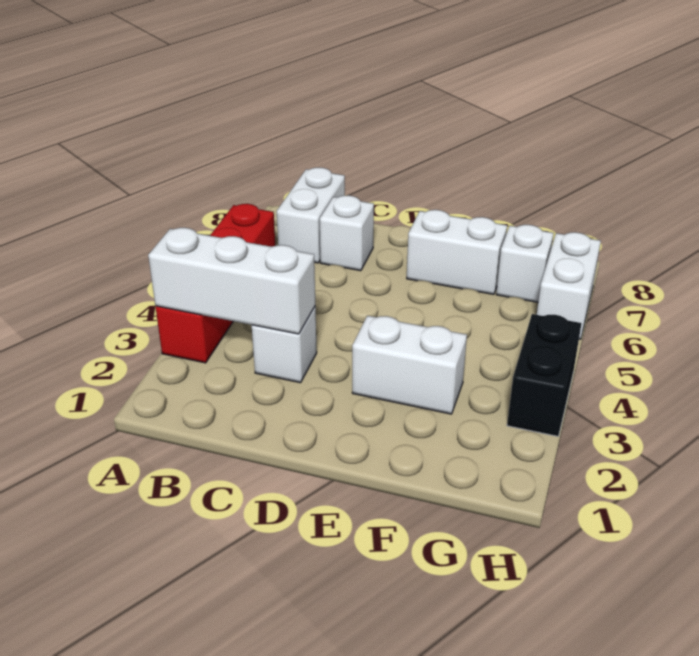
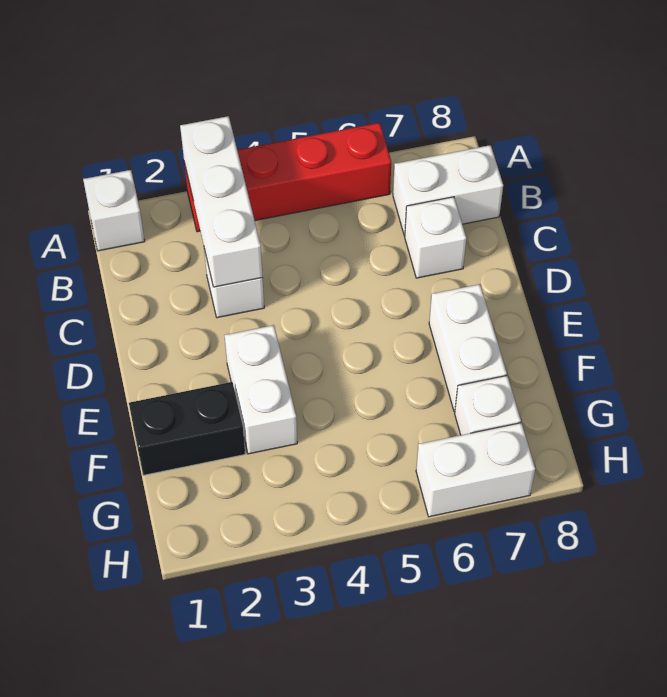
none -> white 1x1 brick [83,170,145,251]
black 1x2 brick [507,314,582,436] -> black 1x2 brick moved to [129,382,245,475]

